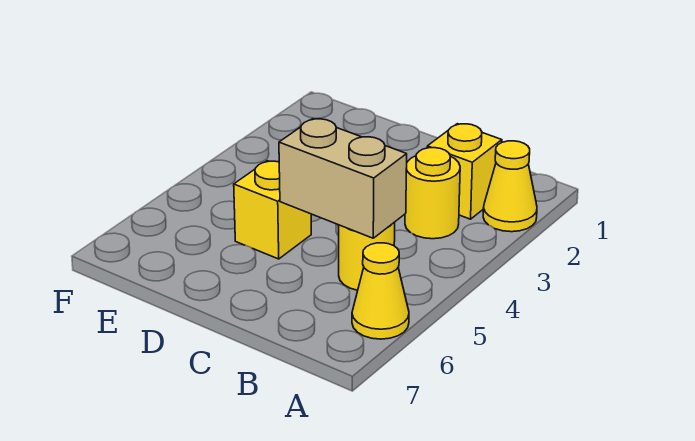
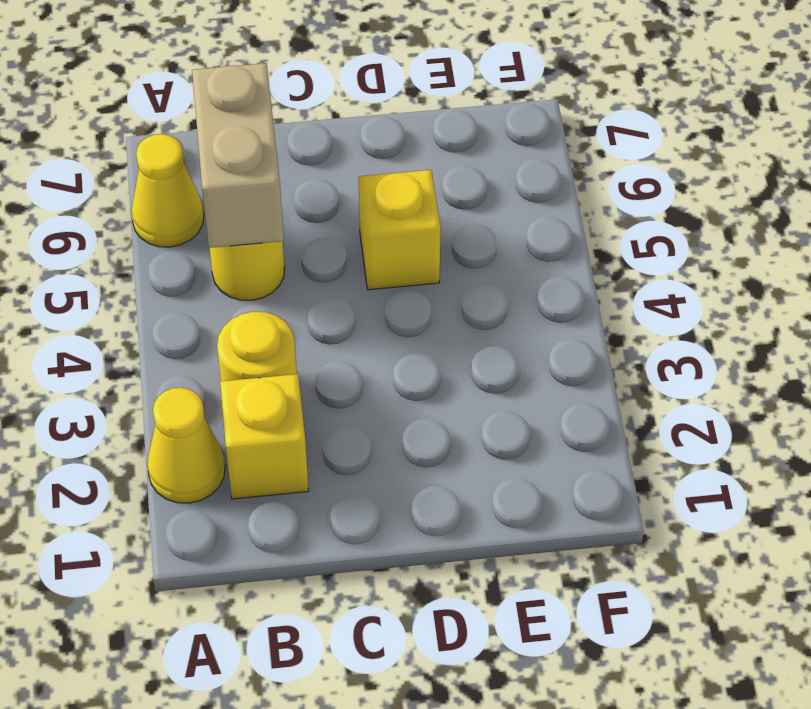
tan 1x2 brick [279,119,407,238] -> tan 1x2 brick turned to [192,63,284,248]

